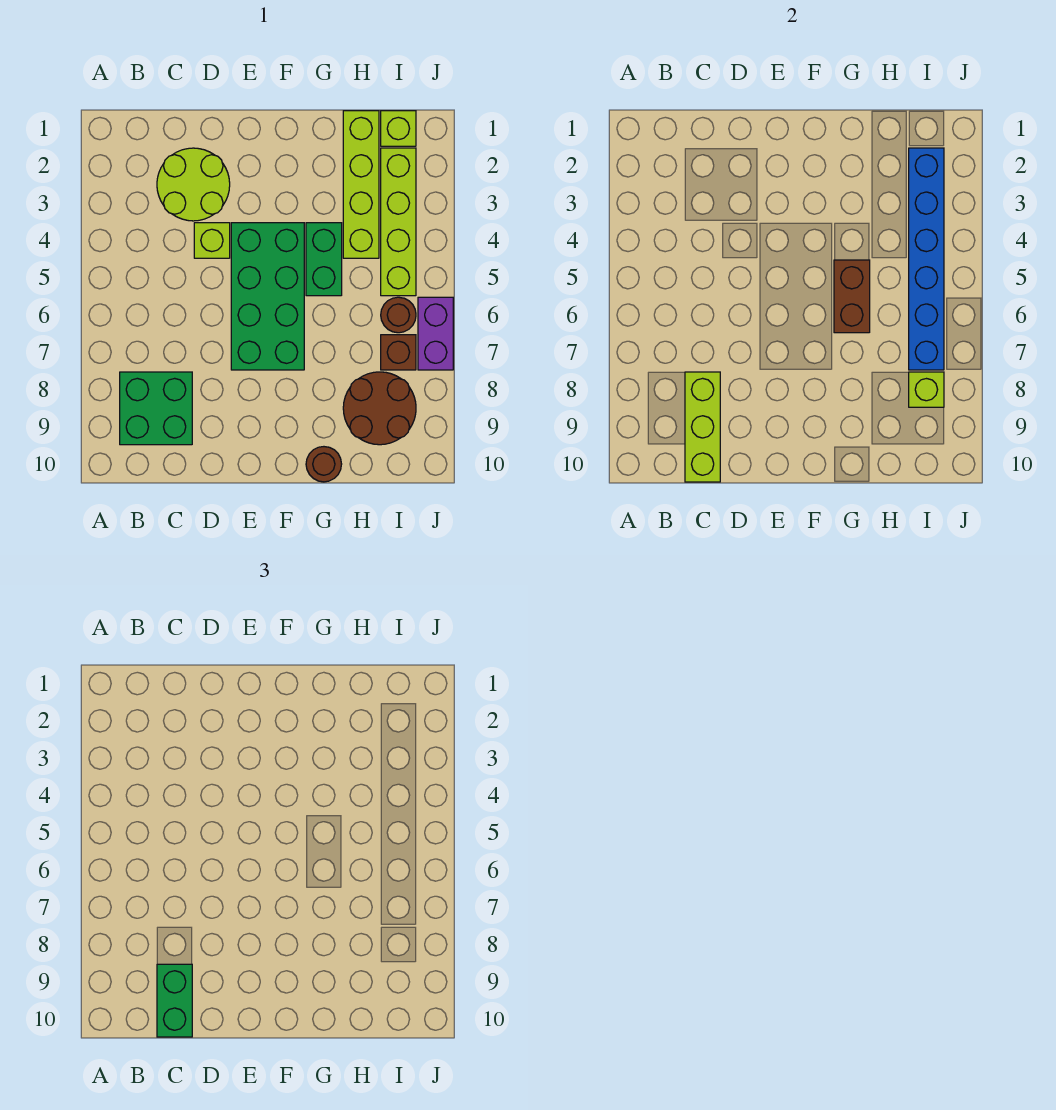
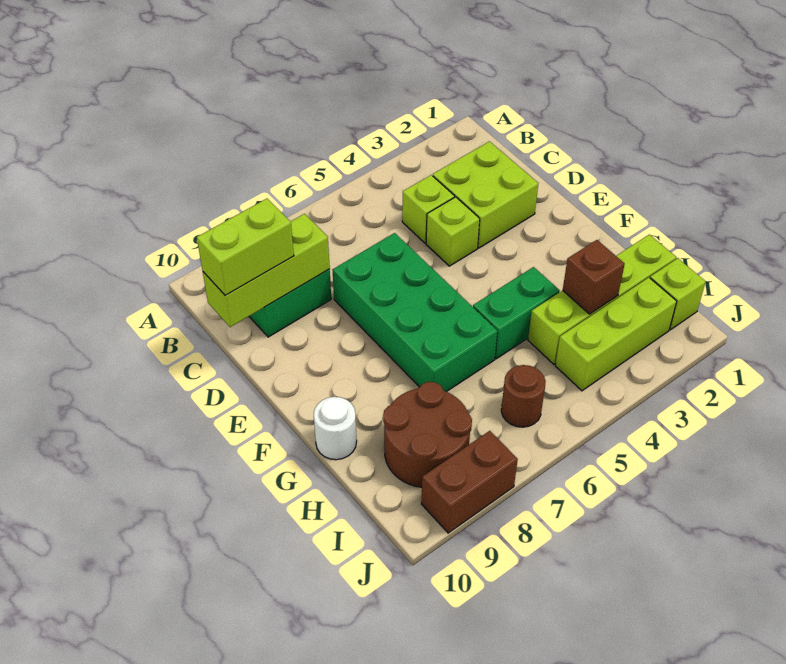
lime 2x2 round brick [157,148,230,221] -> lime 2x2 brick [433,141,538,248]
green 1x2 brick [157,964,192,1037] -> lime 1x2 brick [197,199,294,295]
green 2x4 brick [231,223,304,370] -> green 2x4 brick turned to [333,233,497,392]
brown 1x2 brick [834,260,870,333] -> brown 1x2 brick moved to [421,431,518,533]
brown 1x1 round brick [306,447,342,482] -> white 1x1 round brick [314,397,357,460]
lime 1x4 brick [381,148,416,296] -> lime 1x3 brick [555,278,677,391]
blue 1x6 brick [909,148,944,370] -> none
brown 1x1 brick [381,335,416,370] -> brown 1x1 brick moved to [563,240,625,314]
lime 1x1 brick [909,372,944,407] -> lime 1x1 brick moved to [402,175,455,243]
purple 1x2 brick [418,297,453,370] -> none

